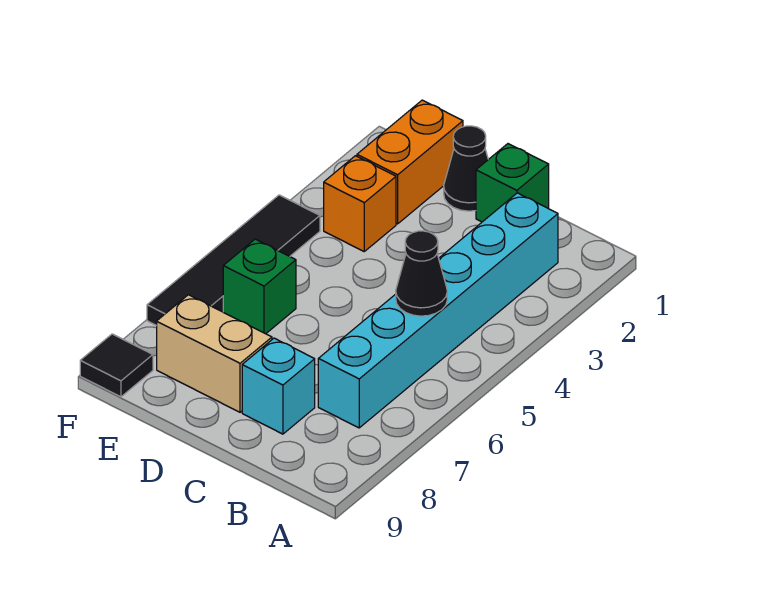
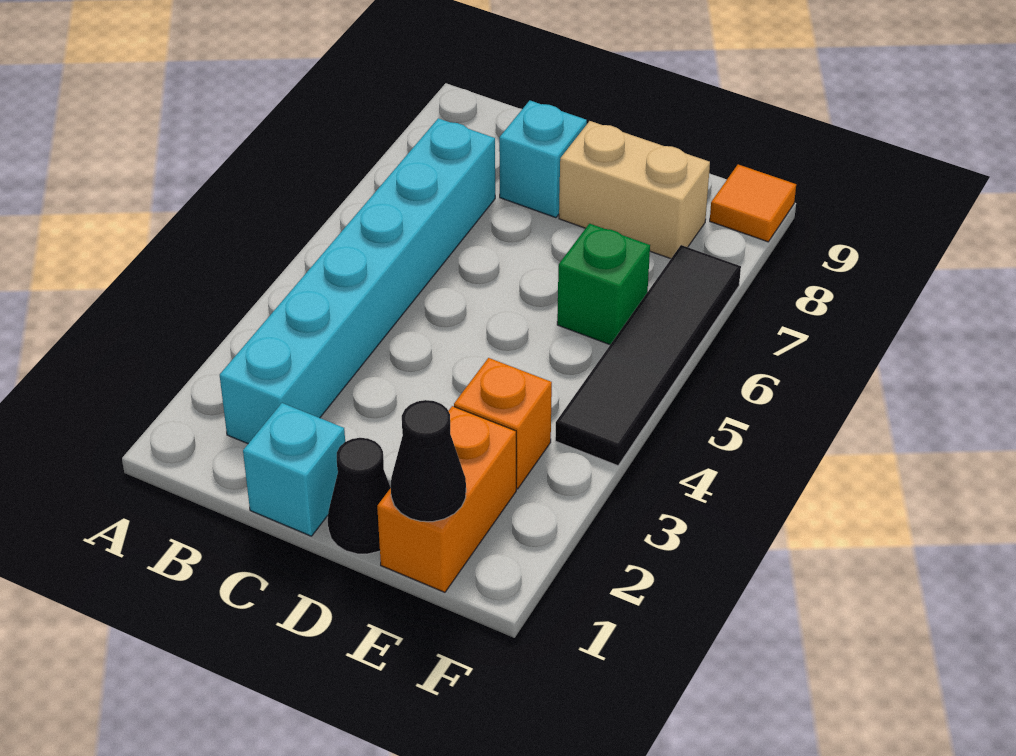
black 1x1 cone [396,231,447,316] -> black 1x1 cone moved to [391,400,466,522]
green 1x1 brick [476,144,549,222] -> cyan 1x1 brick [243,403,345,536]
black 1x1 tile [80,334,153,397] -> orange 1x1 tile [710,165,796,242]

